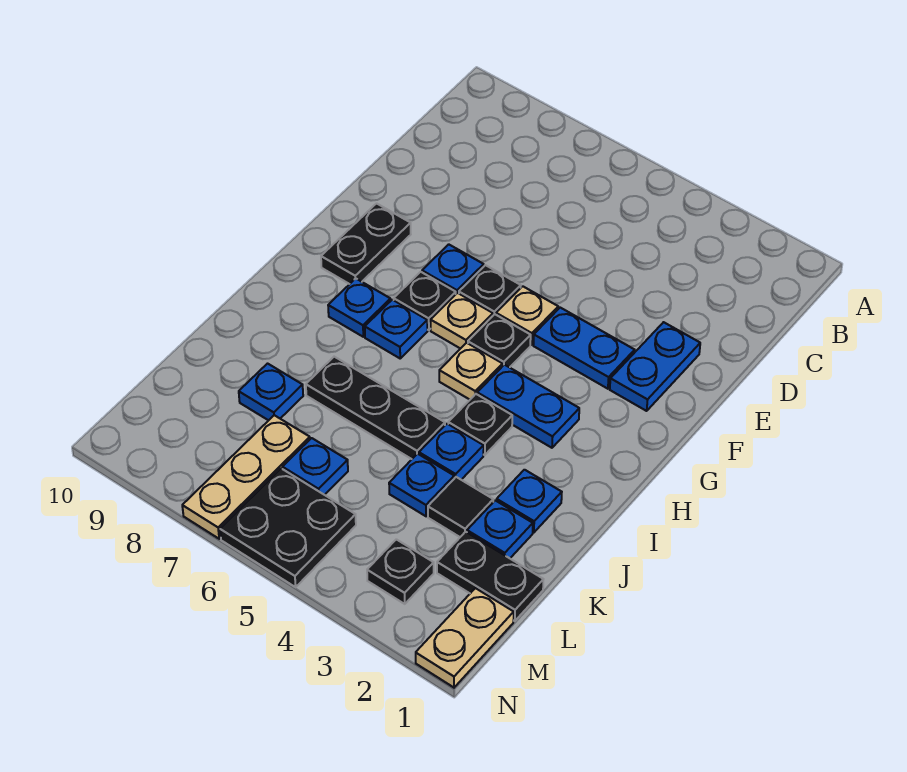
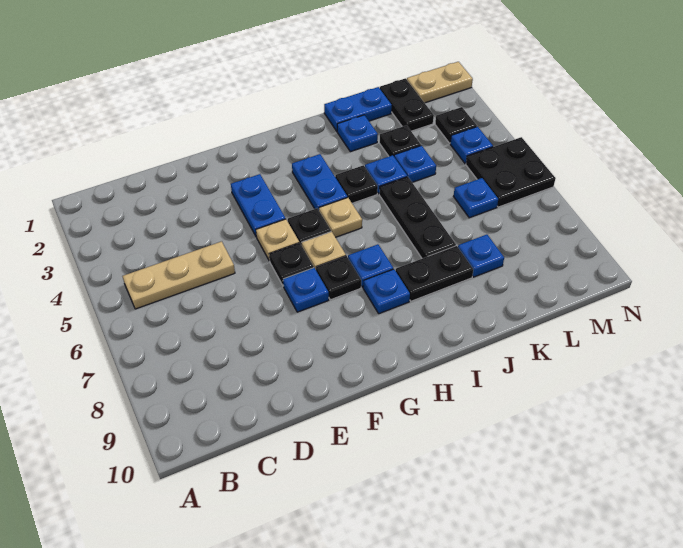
blue 1x2 plate [610,322,700,411] -> blue 1x2 plate moved to [324,87,392,131]
black 1x2 plate [321,203,411,284] -> black 1x2 plate moved to [396,246,473,301]
blue 1x1 plate [467,500,533,558] -> blue 1x1 plate moved to [450,127,493,164]
black 1x1 tile [428,477,493,537] -> black 1x1 plate [379,125,421,156]
tan 1x3 plate [182,415,310,539] -> tan 1x3 plate moved to [122,241,235,309]

